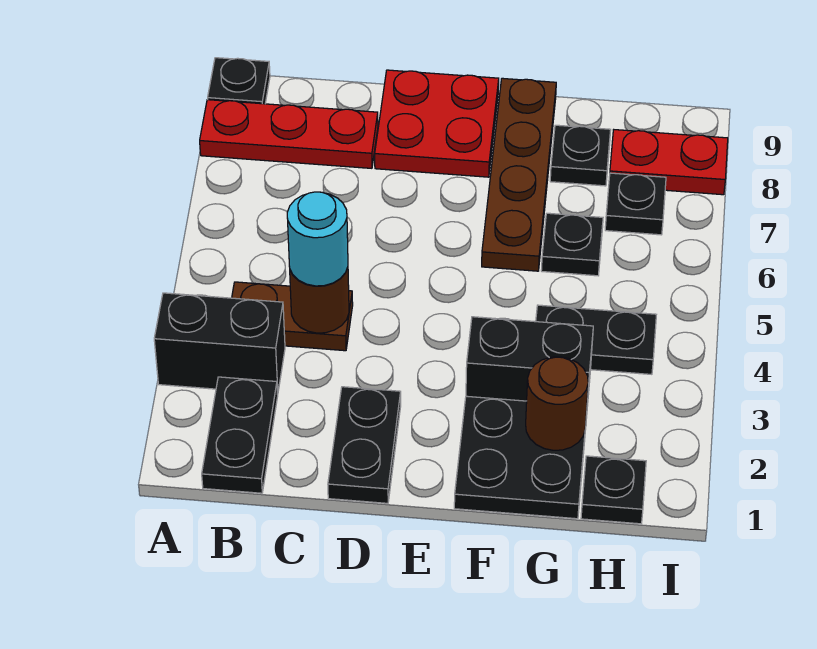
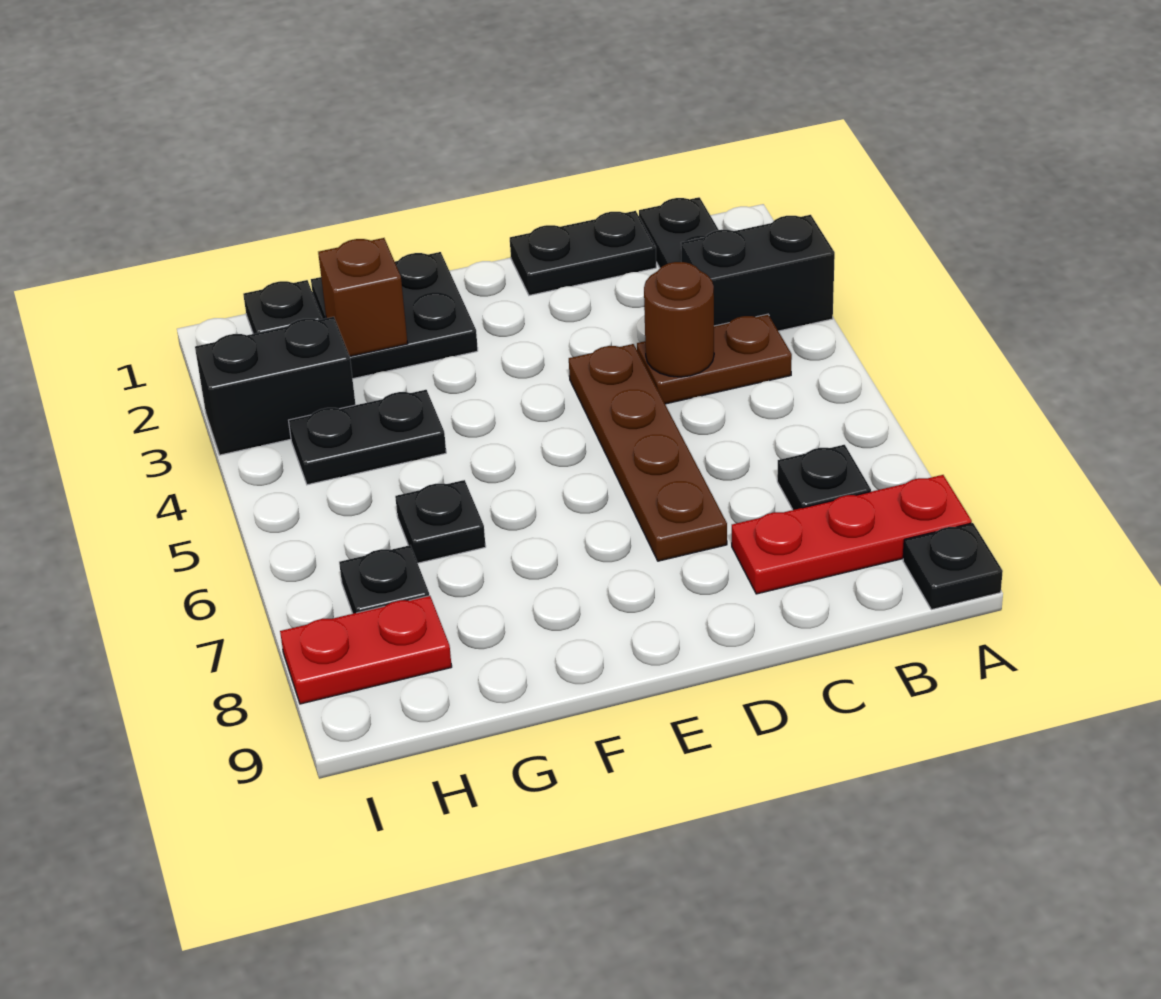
cyan 1x1 round brick [287,192,348,286] -> none
black 1x2 plate [328,387,401,503] -> black 1x2 plate turned to [510,211,656,295]
red 2x2 plate [375,70,499,177] -> none
black 1x2 brick [466,317,593,406] -> black 1x2 brick moved to [195,317,356,455]
brown 1x4 plate [482,78,556,271] -> brown 1x4 plate moved to [569,344,727,561]
brown 1x1 round brick [526,357,588,450] -> brown 1x1 brick [318,238,408,356]
black 1x1 plate [550,125,611,186] -> black 1x1 plate moved to [777,445,871,510]

